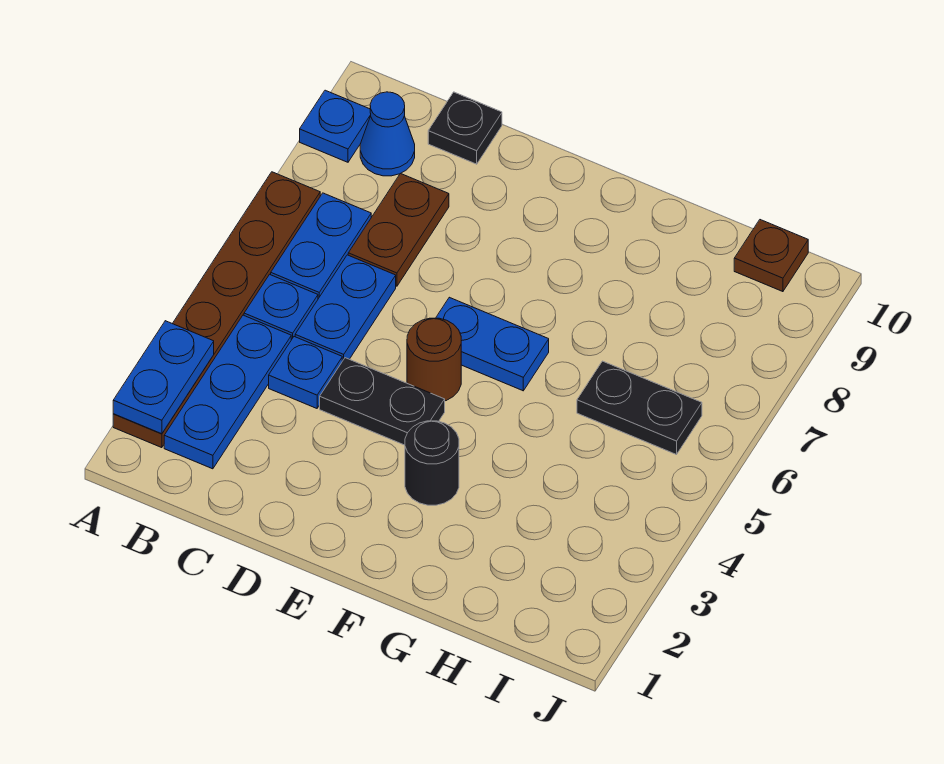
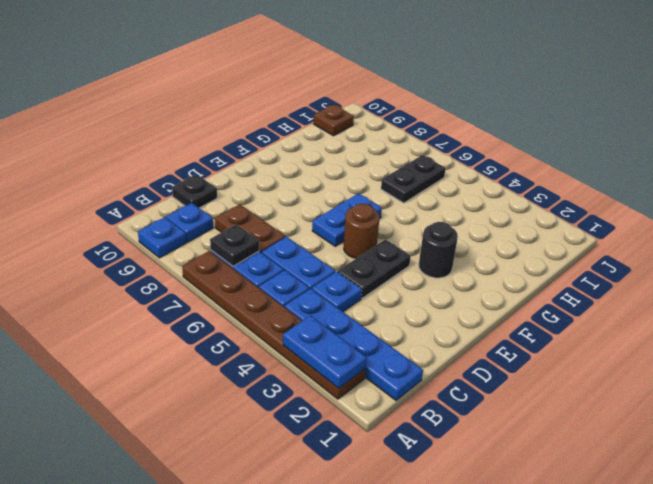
blue 1x3 plate [164,315,291,469] -> blue 1x4 plate [285,288,423,400]
none -> black 1x1 plate [210,224,259,266]
blue 1x1 cone [360,92,415,176] -> blue 1x1 plate [166,203,213,242]

